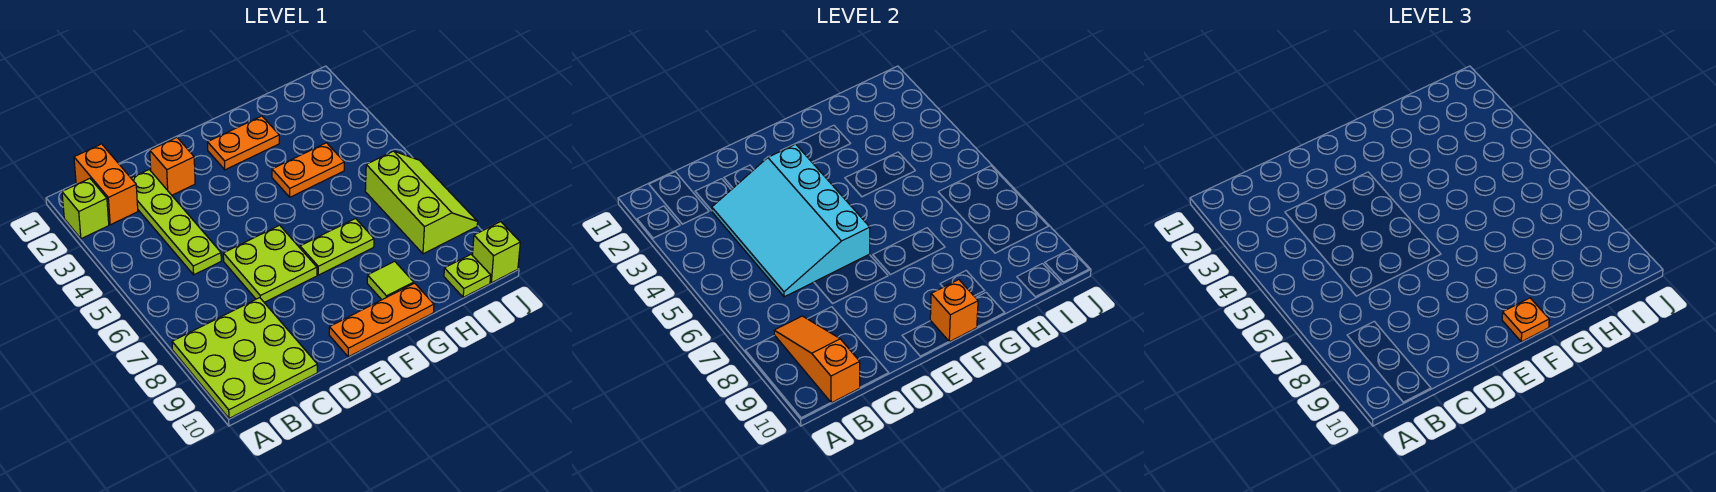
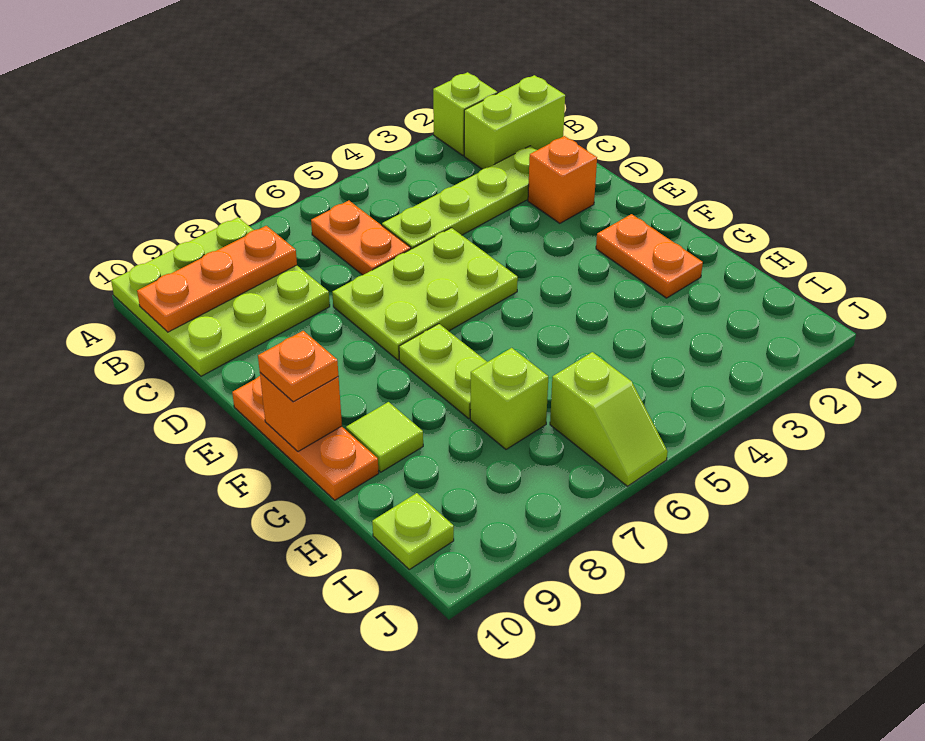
orange 1x2 brick [74,144,138,225] -> lime 1x2 brick [464,75,565,169]
orange 1x3 slope [774,316,860,403] -> orange 1x3 plate [137,226,297,332]
cyan 3x4 slope [712,144,870,297] -> none
lime 2x2 plate [223,225,317,302] -> lime 2x3 plate [332,228,518,360]
orange 1x2 plate [272,143,344,197] -> orange 1x2 plate moved to [311,201,411,275]
lime 2x3 slope [365,151,478,254] -> lime 1x2 slope [550,352,668,486]
lime 1x1 brick [472,222,520,283] -> lime 1x1 brick moved to [470,348,548,449]

